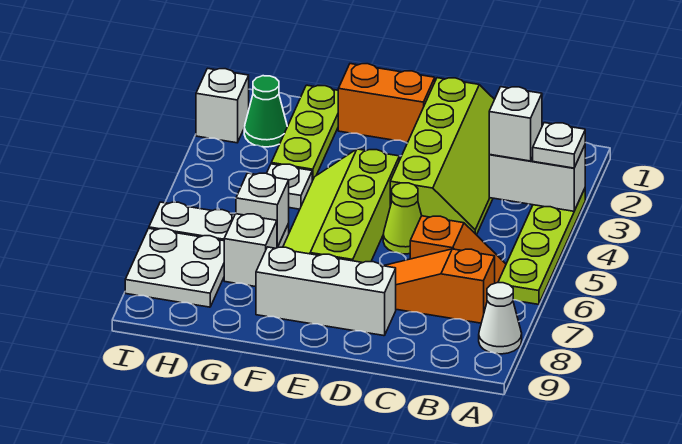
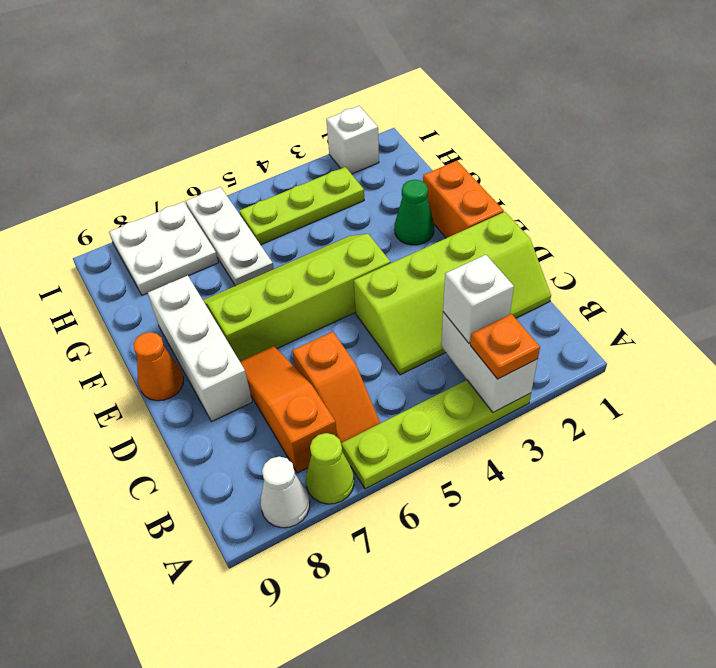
white 1x1 plate [533,123,585,168] -> orange 1x1 plate [470,314,540,379]
lime 1x1 cone [383,183,422,254] -> lime 1x1 cone moved to [306,433,354,504]
none -> orange 1x1 cone [133,332,184,401]
lime 1x3 plate [271,85,338,181] -> lime 1x3 plate moved to [239,167,364,245]
white 1x1 plate [267,164,312,209] -> none
white 1x1 brick [236,173,289,248] -> none
white 1x1 brick [224,214,277,287] -> none
green 1x1 cone [244,76,287,147] -> green 1x1 cone moved to [395,180,434,245]

